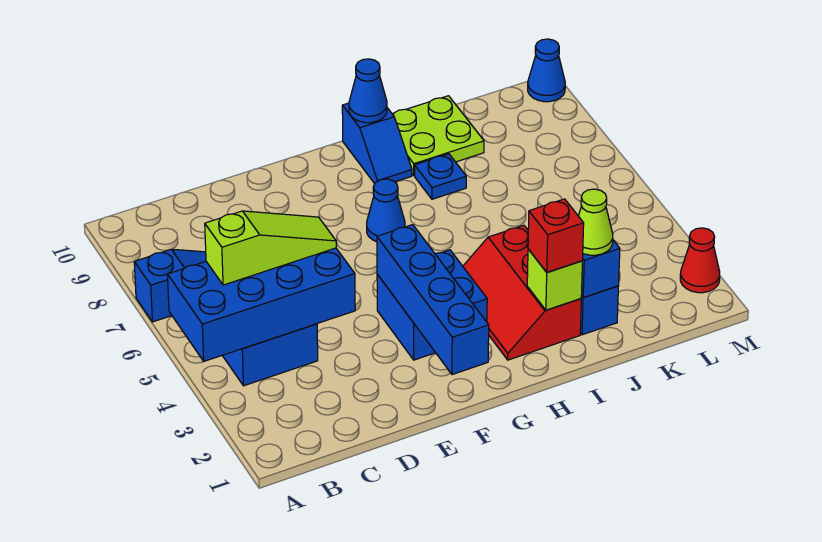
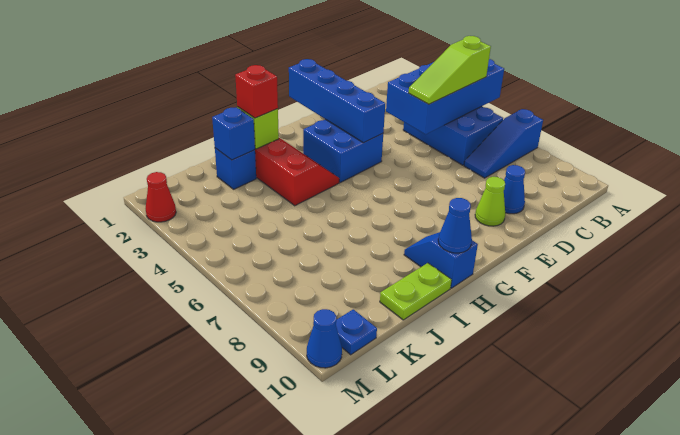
blue 1x1 cone [367,179,405,242] -> blue 1x1 cone moved to [504,165,525,214]
blue 1x1 plate [415,154,466,199] -> blue 1x1 plate moved to [336,309,377,355]
lime 2x2 plate [393,96,484,175] -> lime 1x2 plate [380,263,452,320]
lime 1x1 cone [579,189,613,255] -> lime 1x1 cone moved to [475,177,505,226]

